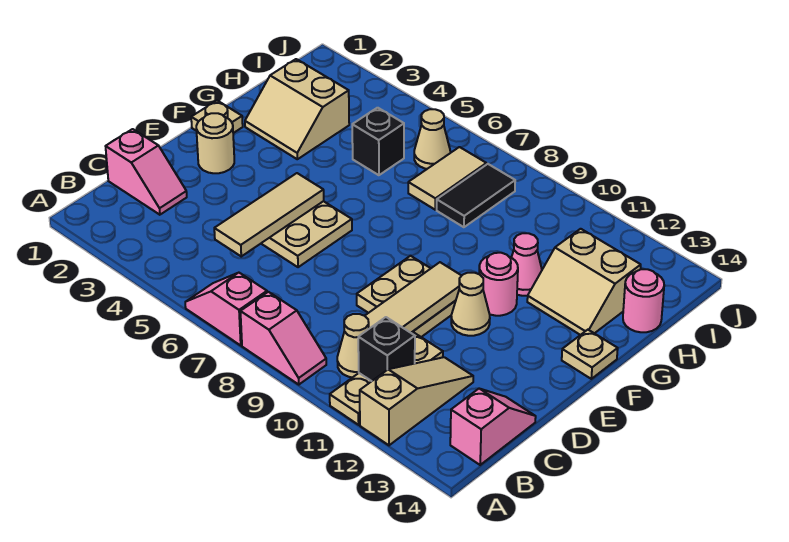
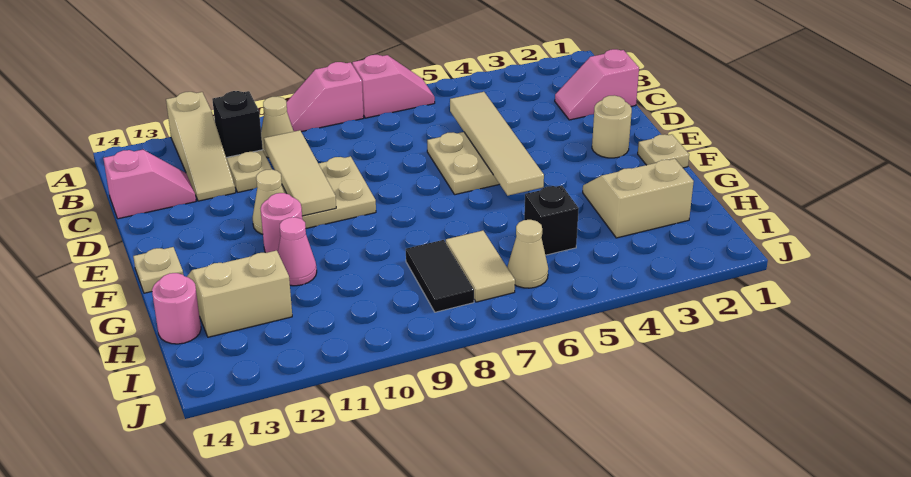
pink 1x2 slope [450,389,536,465] -> pink 1x2 slope turned to [103,150,196,219]
tan 1x3 tile [214,173,324,256] -> tan 1x4 tile [450,92,544,196]

